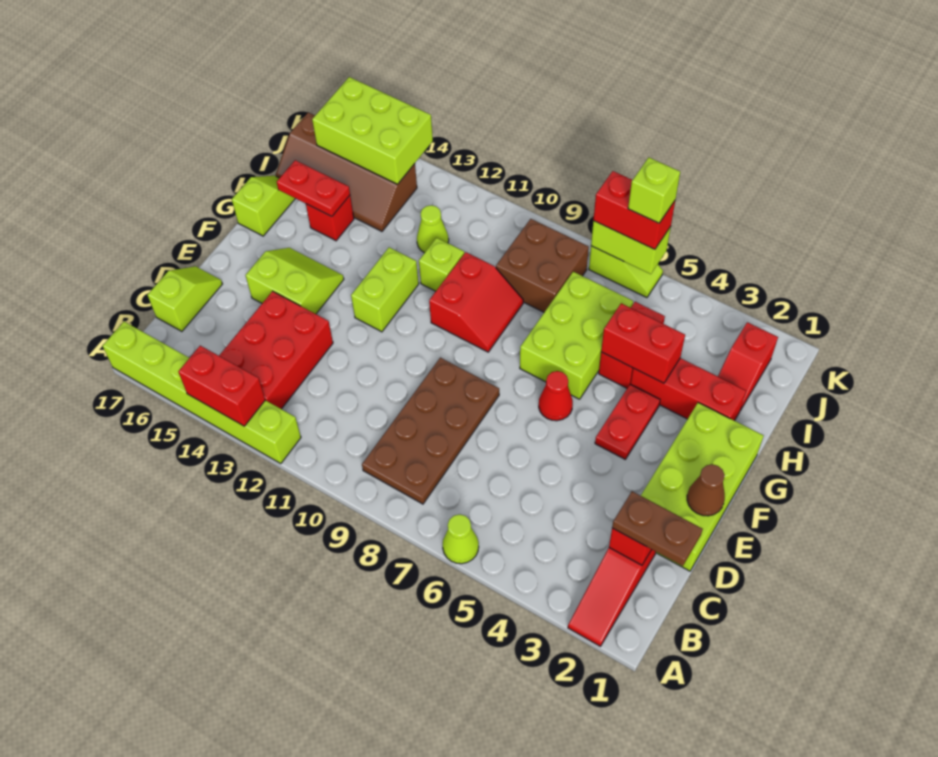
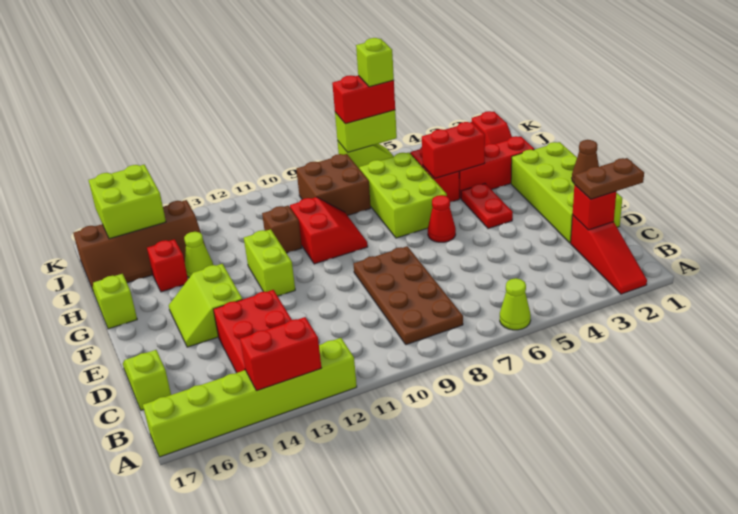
lime 2x2 slope [246,248,344,314] -> lime 2x2 slope turned to [169,264,242,347]
lime 1x1 brick [419,238,464,291] -> brown 1x1 brick [262,206,302,253]
red 1x2 plate [277,160,350,217] -> none
lime 1x1 cone [417,205,449,253] -> lime 1x1 cone moved to [184,232,213,278]
lime 2x3 brick [312,77,433,184] -> lime 2x2 brick [89,165,166,239]

